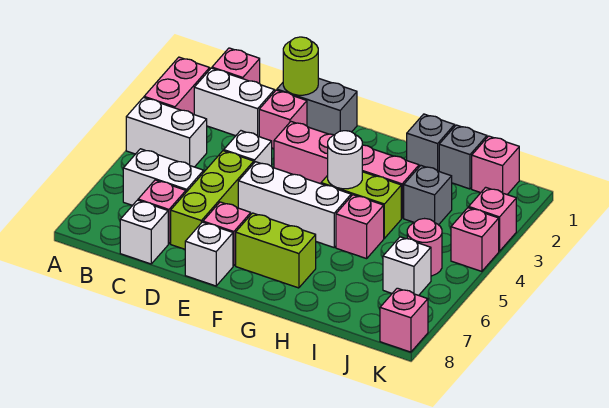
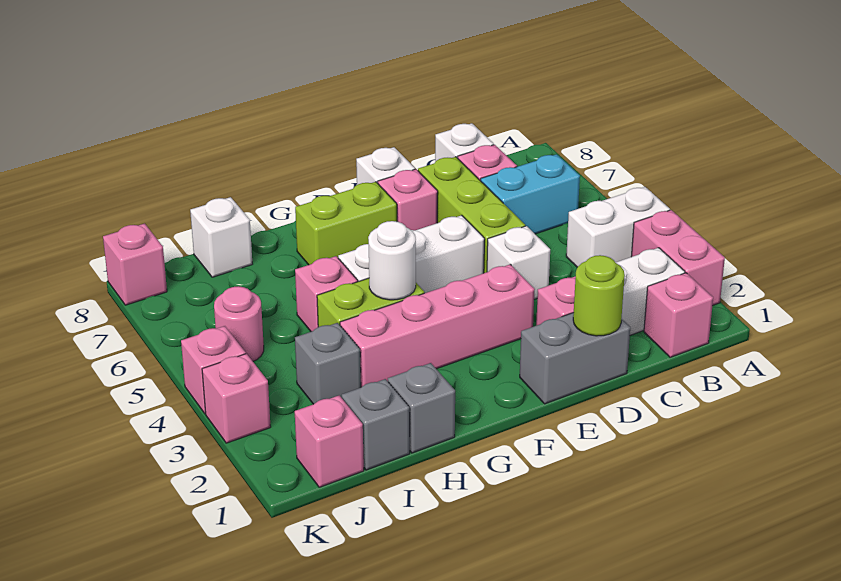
white 1x2 brick [123,149,204,205] -> cyan 1x2 brick [481,154,580,234]
white 1x1 brick [383,237,431,295] -> white 1x1 brick moved to [190,197,252,277]

